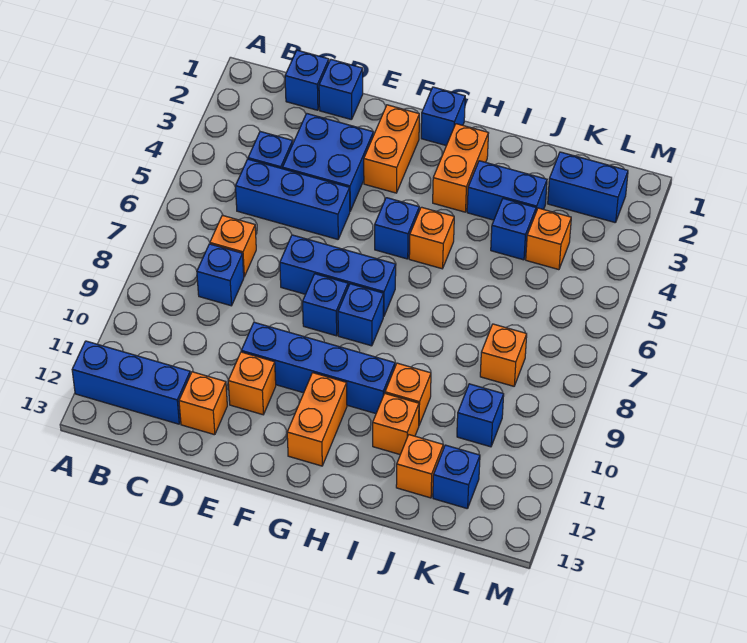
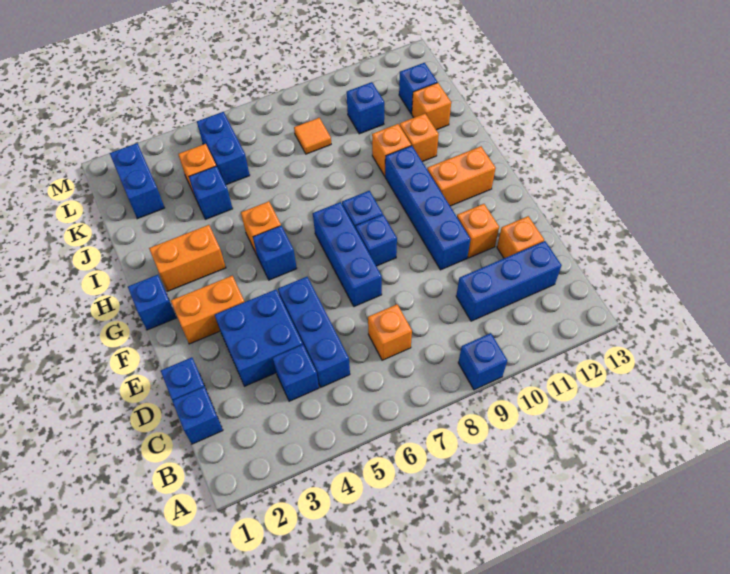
blue 1x3 brick [72,341,190,424] -> blue 1x3 brick turned to [456,241,562,321]
blue 1x1 brick [197,244,244,306] -> blue 1x1 brick moved to [458,333,507,390]
blue 1x2 brick [467,161,547,220] -> blue 1x2 brick moved to [197,112,250,185]
orange 1x1 brick [480,324,527,386] -> orange 1x1 tile [294,118,331,154]

